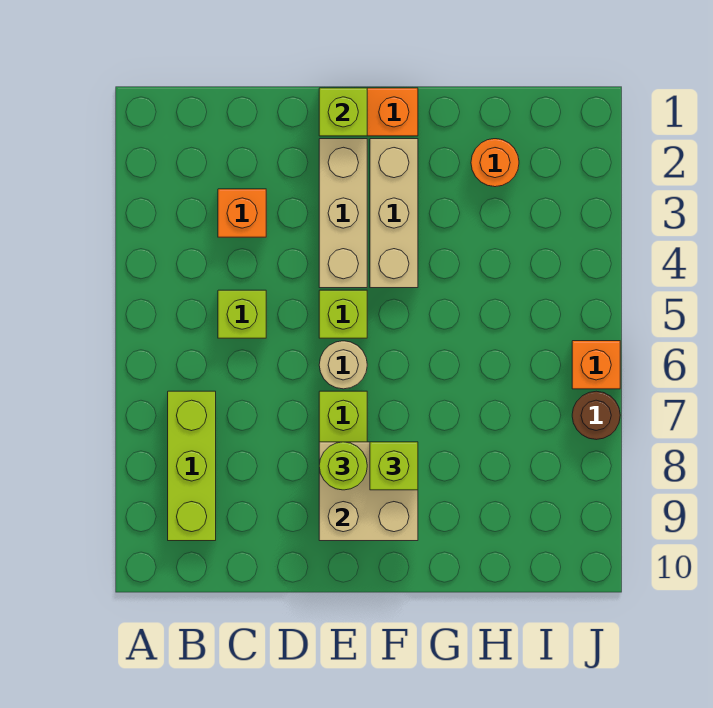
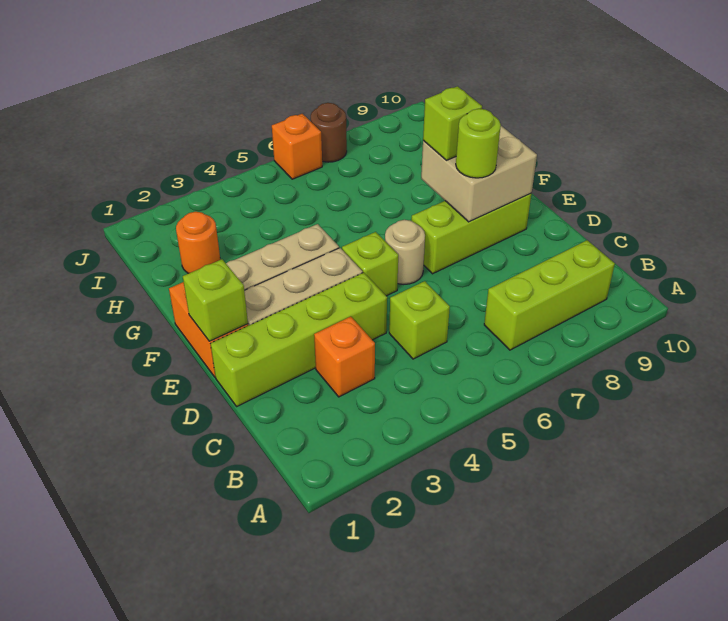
none -> lime 1x4 brick [211,273,387,406]

